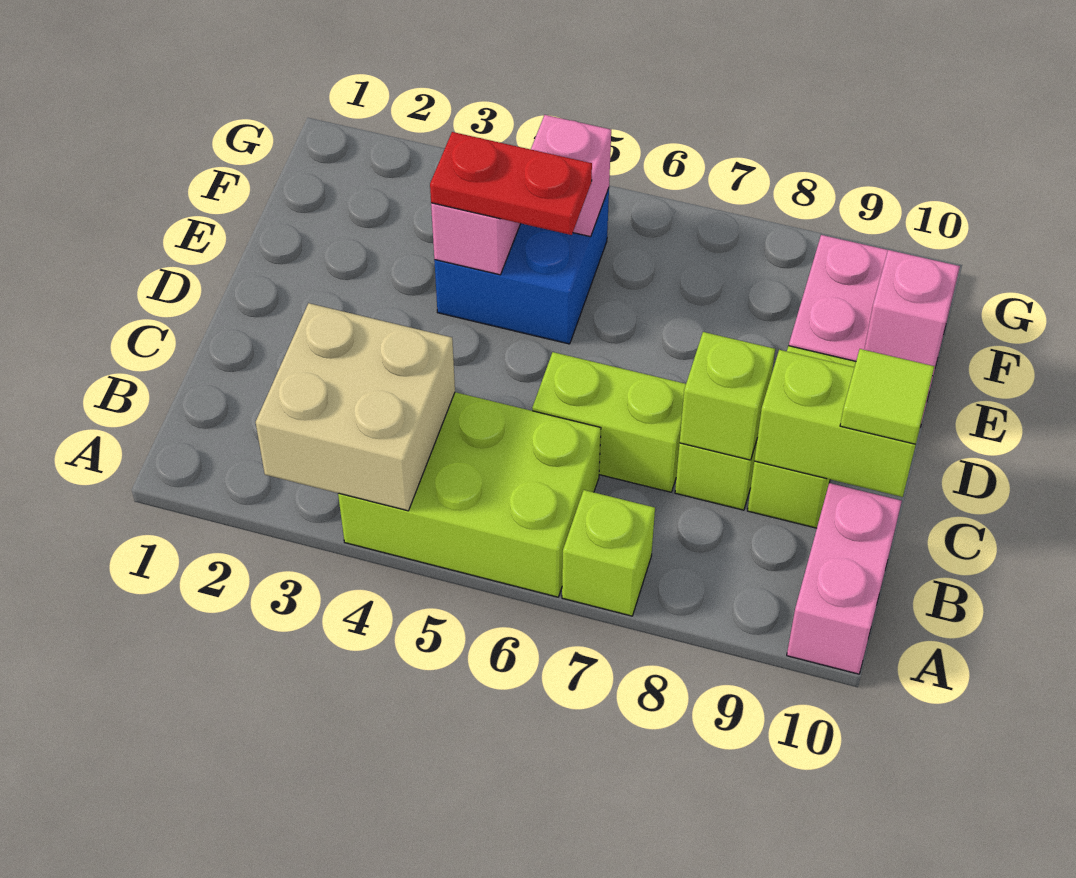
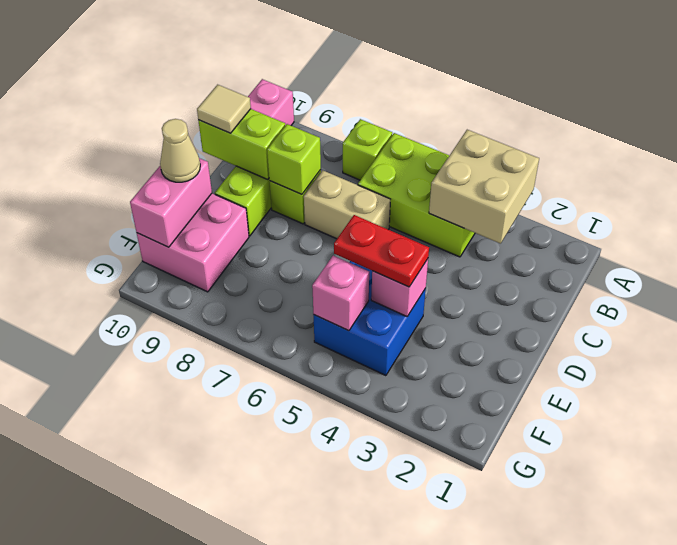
lime 1x2 brick [532,352,686,492] -> tan 1x2 brick [304,170,390,239]
lime 1x1 tile [840,349,934,444] -> tan 1x1 tile [197,85,251,133]
pink 1x1 brick [864,250,959,376] -> pink 1x2 brick [130,158,212,247]
none -> tan 1x1 cone [160,119,200,182]

